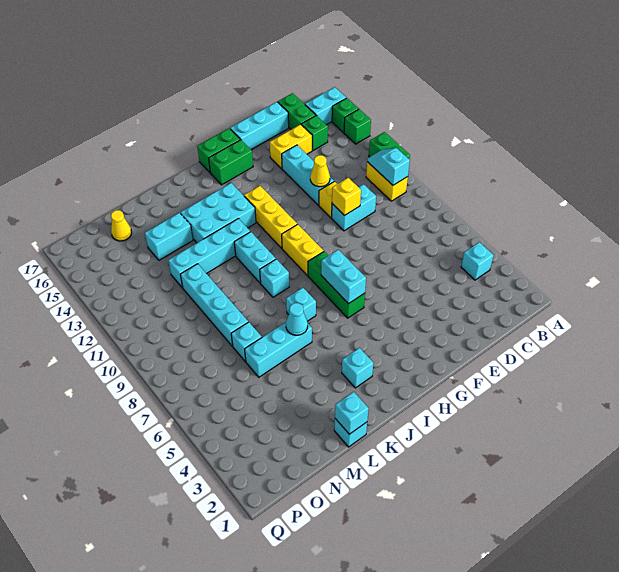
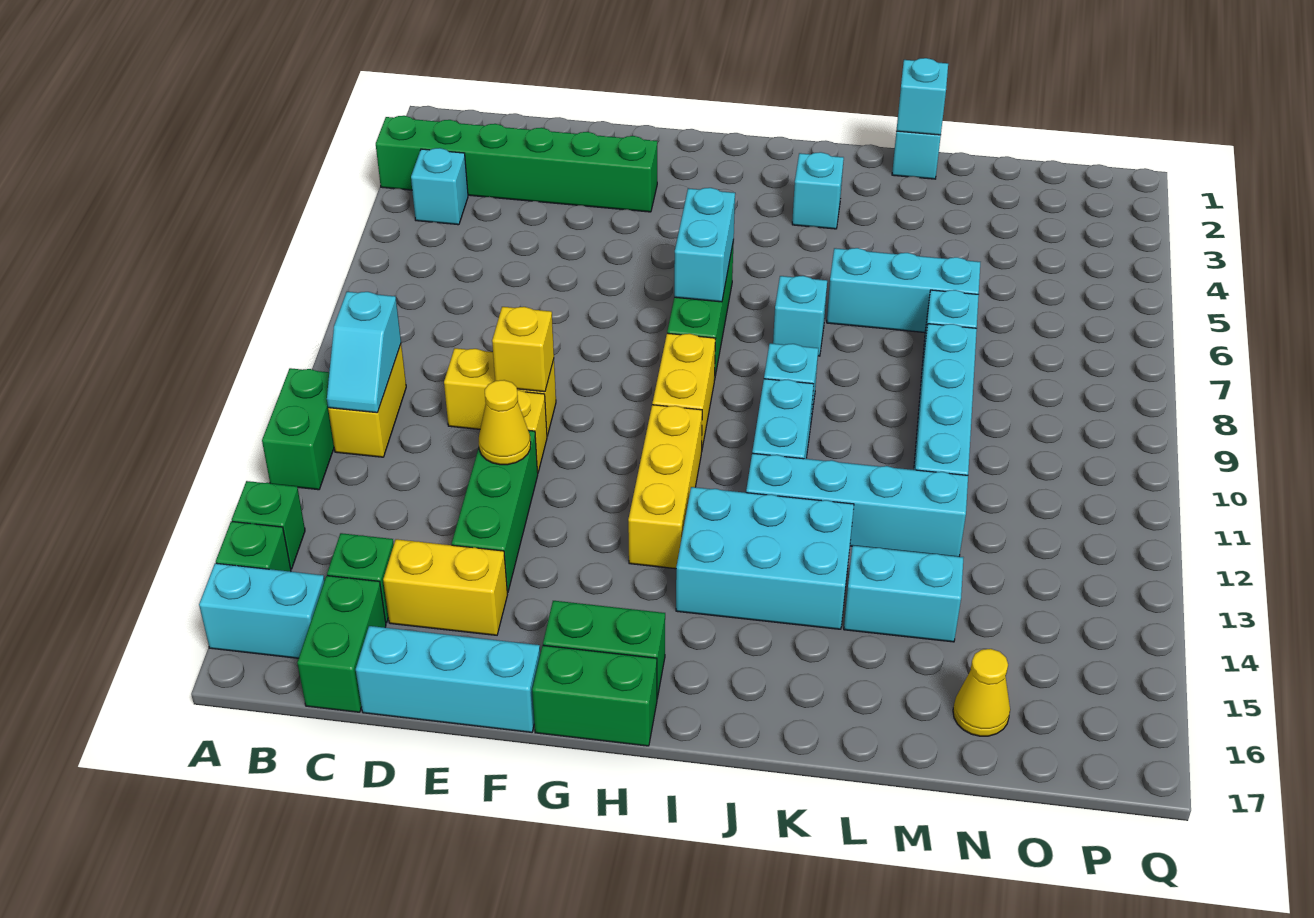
none -> green 1x6 brick [376,116,657,212]
cyan 1x2 brick [332,184,376,231] -> yellow 1x2 brick [444,348,556,436]
cyan 1x3 brick [282,145,334,205] -> green 1x3 brick [452,430,538,593]
cyan 1x1 cone [286,303,308,335] -> none

